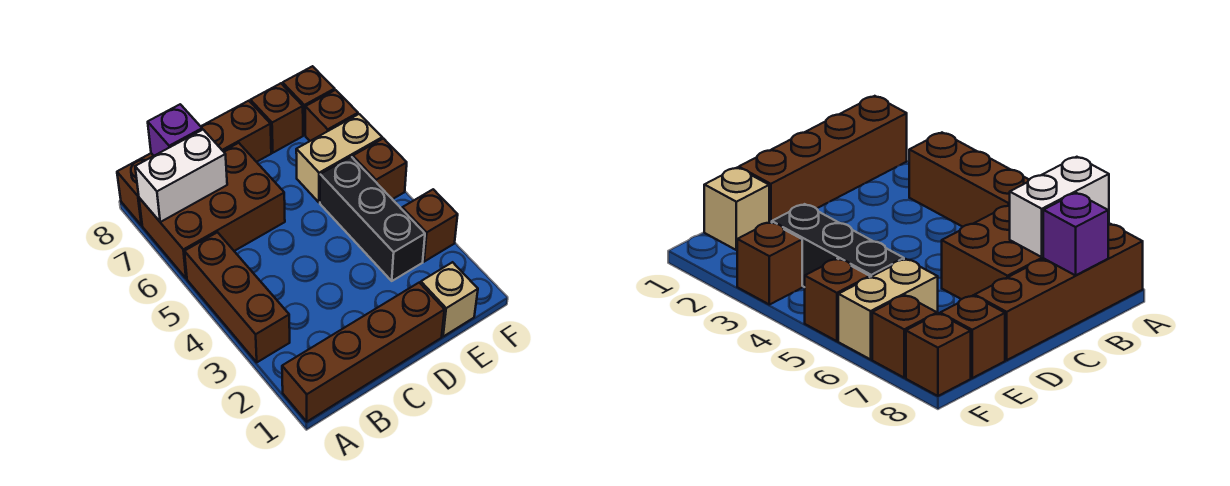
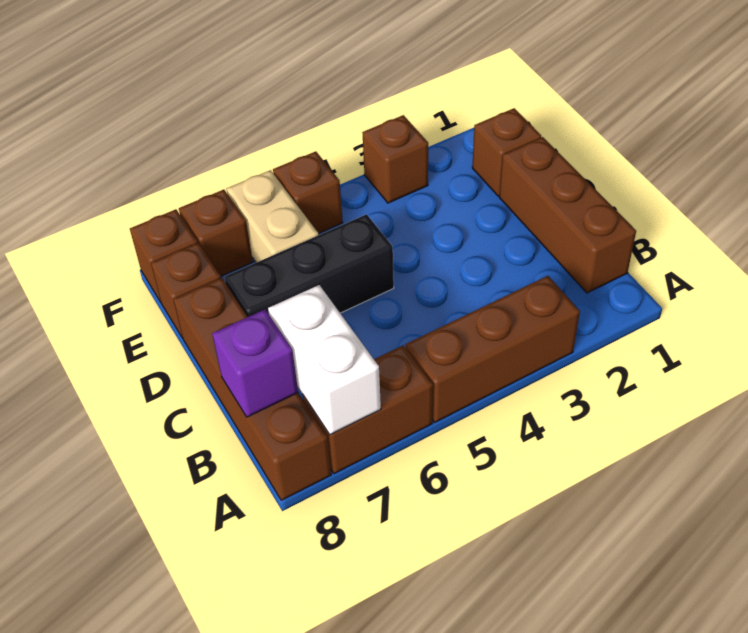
brown 1x4 brick [282,283,444,422] -> brown 1x3 brick [499,137,636,293]
brown 2x3 brick [139,143,285,278] -> brown 1x2 brick [302,345,433,474]
tan 1x1 brick [421,262,478,337] -> brown 1x1 brick [472,108,541,196]
black 1x3 brick [320,157,425,281] -> black 1x3 brick moved to [224,214,394,317]

